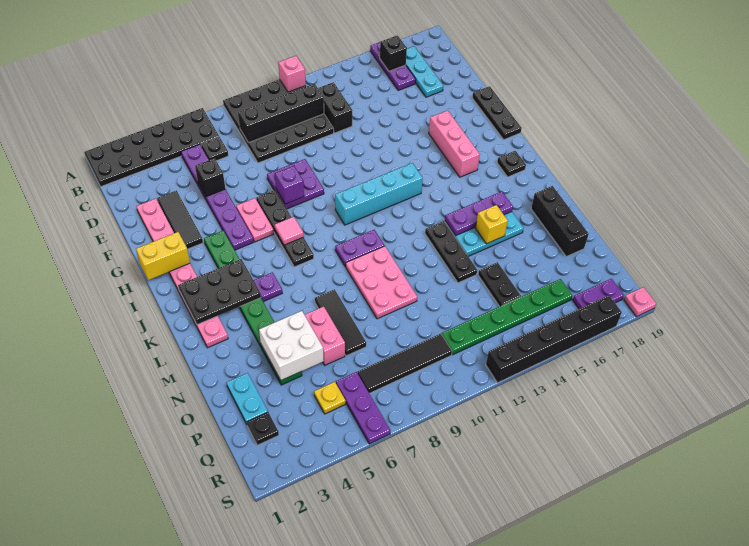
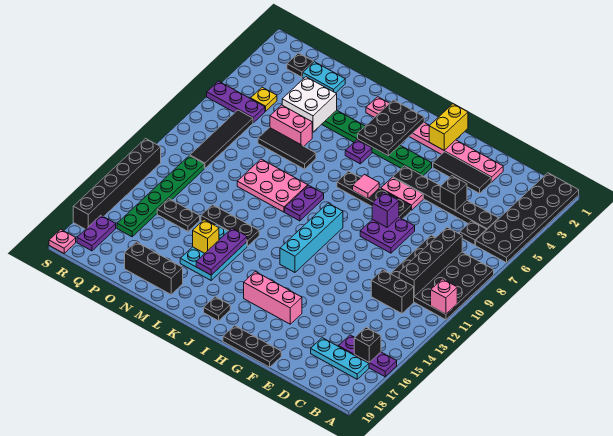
purple 1x6 plate [181,144,253,250] -> black 1x6 plate [393,166,499,230]

